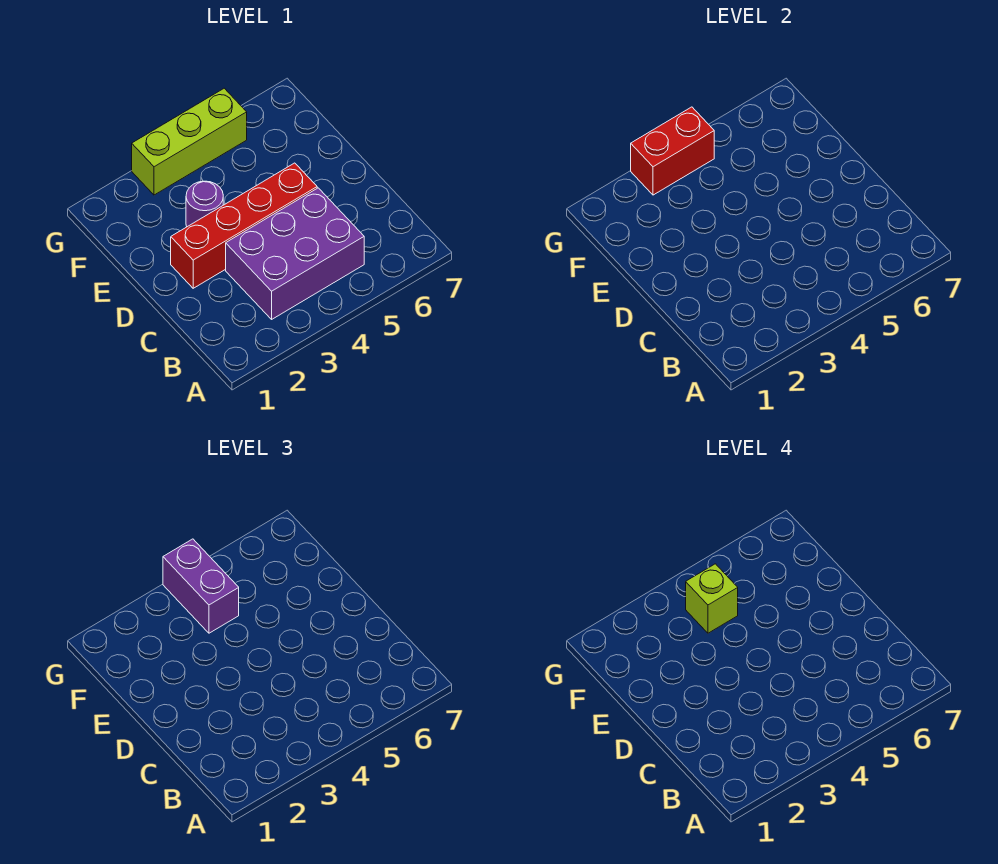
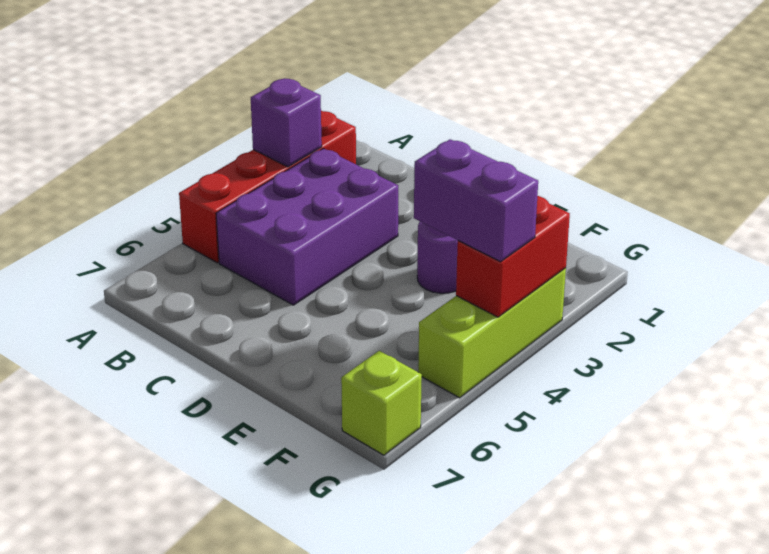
none -> purple 1x1 brick [251,79,322,167]
red 1x4 brick [171,163,317,288] -> red 1x4 brick moved to [179,111,356,263]
lime 1x1 brick [686,564,738,633] -> lime 1x1 brick moved to [341,351,422,455]

